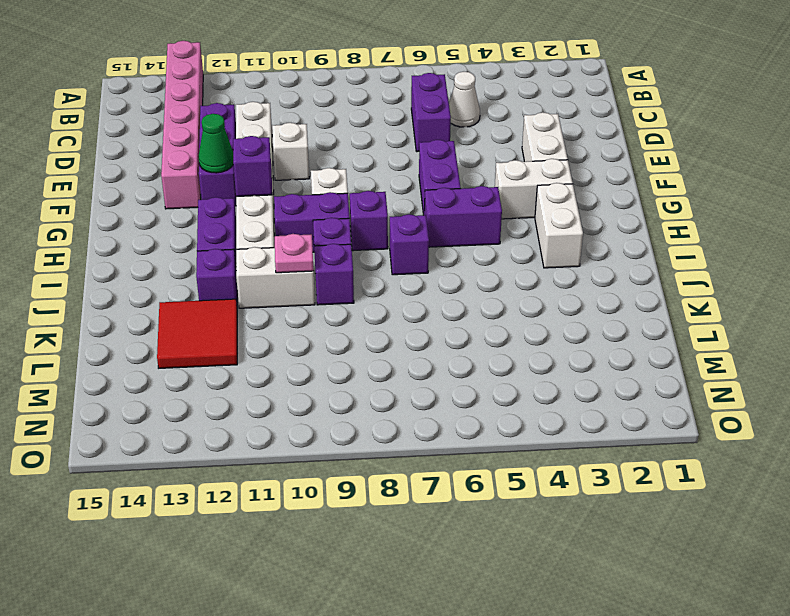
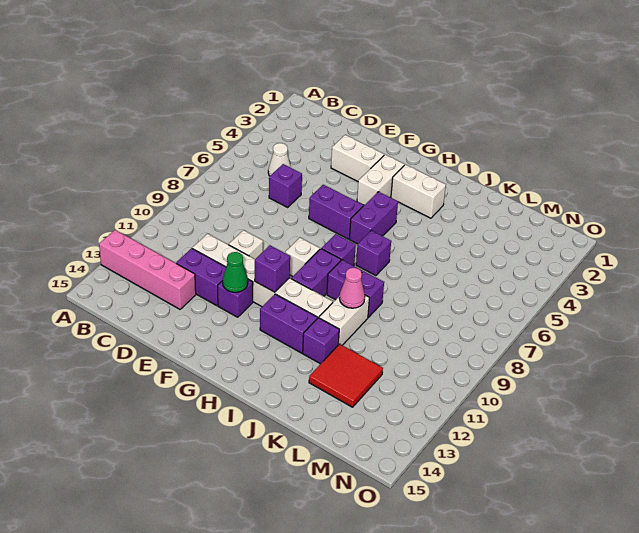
pink 1x6 brick [161,41,203,209] -> pink 1x4 brick [99,230,196,309]
purple 1x2 brick [411,73,451,152] -> purple 1x1 brick [269,164,302,207]
pink 1x1 plate [275,234,314,273] -> pink 1x1 cone [339,268,365,308]

